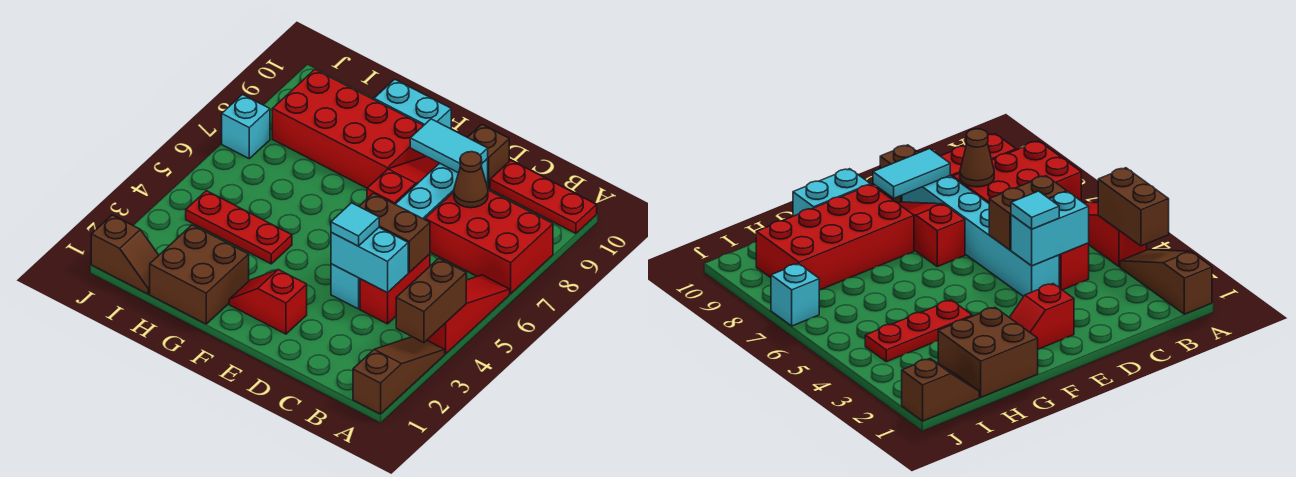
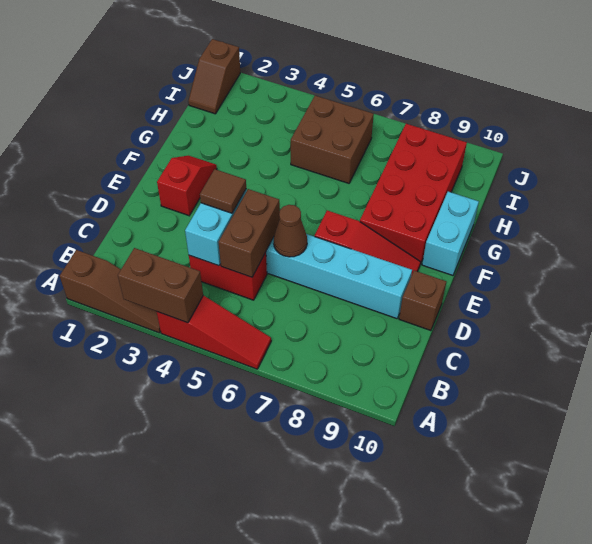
red 2x3 brick [425,190,553,294] -> none
red 1x3 plate [490,160,597,234] -> none
brown 1x1 cone [454,152,488,208] -> brown 1x1 cone moved to [274,205,307,257]
cyan 1x1 tile [331,203,379,246] -> brown 1x1 tile [200,169,246,213]
cyan 1x2 tile [410,119,488,173] -> none
brown 2x2 brick [150,225,249,324] -> brown 2x2 brick moved to [291,96,374,183]
red 1x3 plate [186,191,292,264] -> none
cyan 1x1 brick [222,95,270,158] -> none

